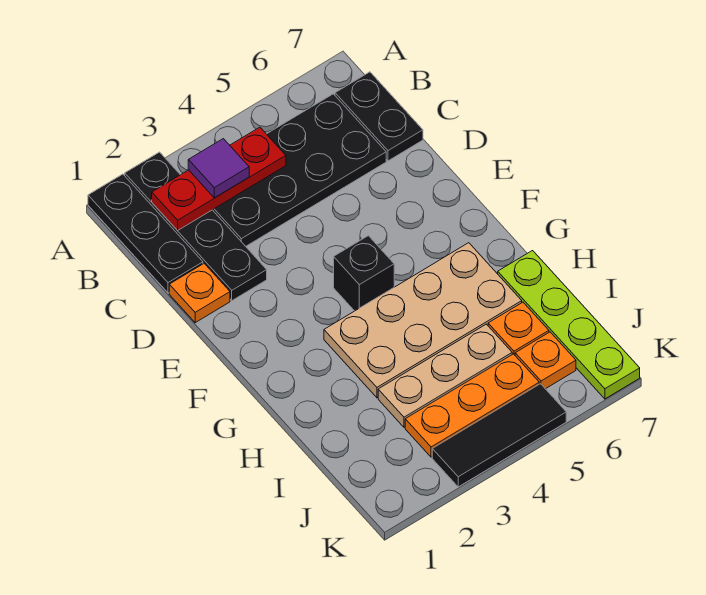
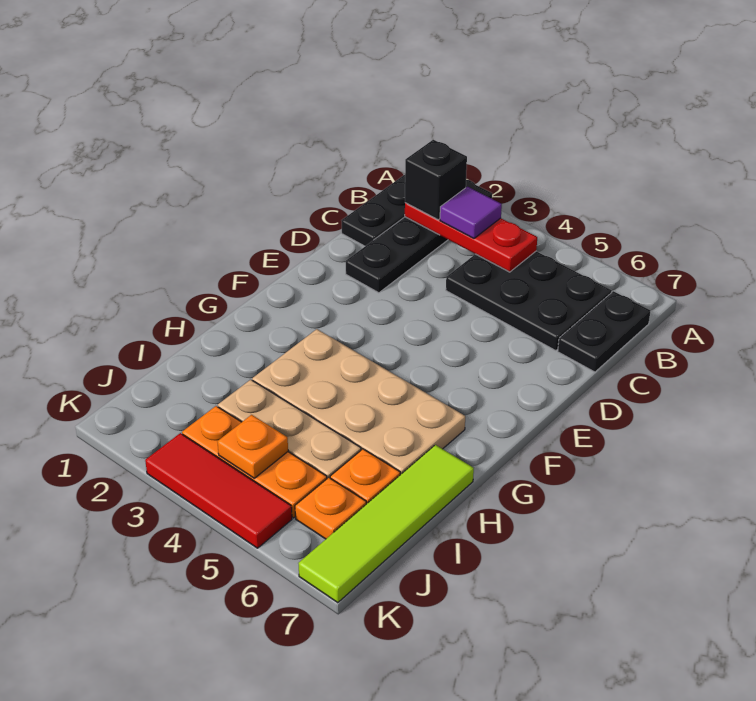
black 2x4 plate [213,94,386,246] -> black 2x3 plate [446,251,612,351]
orange 1x1 plate [169,264,230,323] -> orange 1x1 plate moved to [217,415,288,478]
black 1x1 brick [334,236,394,311] -> black 1x1 brick moved to [405,140,467,220]
lime 1x4 plate [498,251,640,399] -> lime 1x4 tile [298,445,474,603]
black 1x3 tile [432,384,566,487] -> red 1x3 tile [145,433,292,548]

